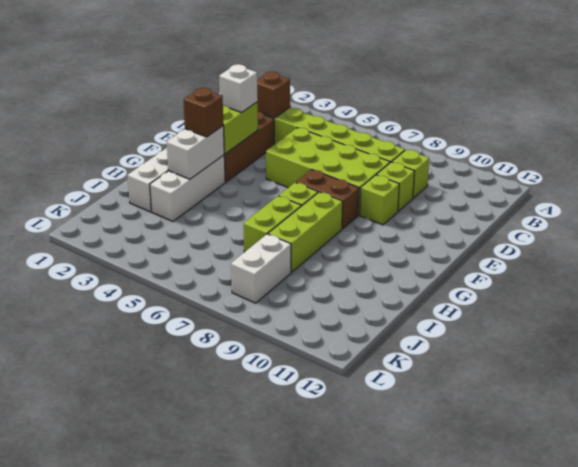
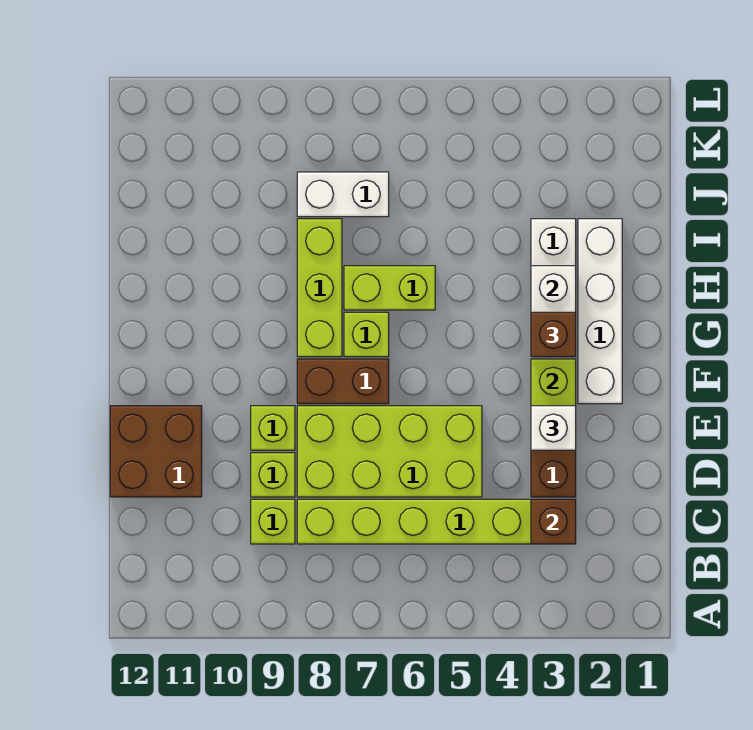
none -> brown 2x2 brick [110,406,202,497]
lime 1x2 brick [244,196,301,252] -> lime 1x2 brick turned to [344,266,435,310]
white 1x2 brick [231,234,291,303] -> white 1x2 brick turned to [297,172,389,217]

